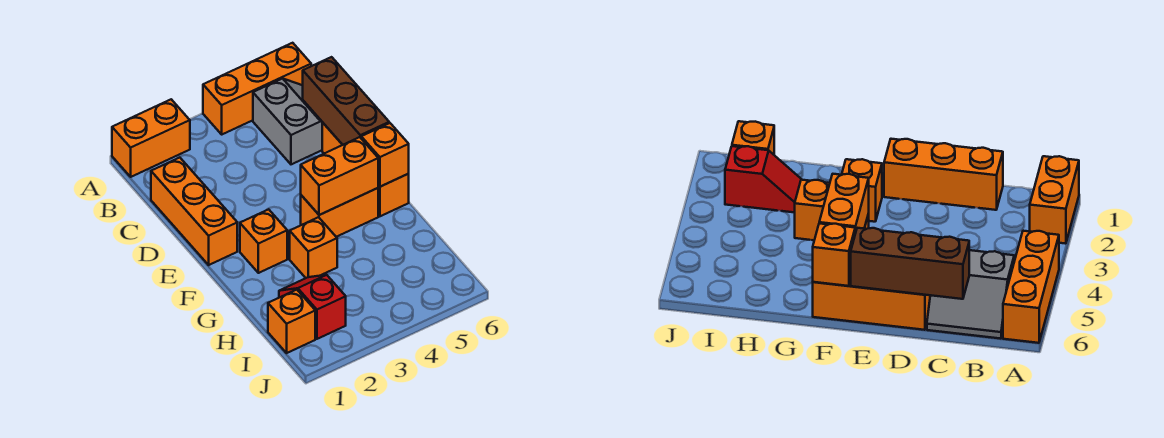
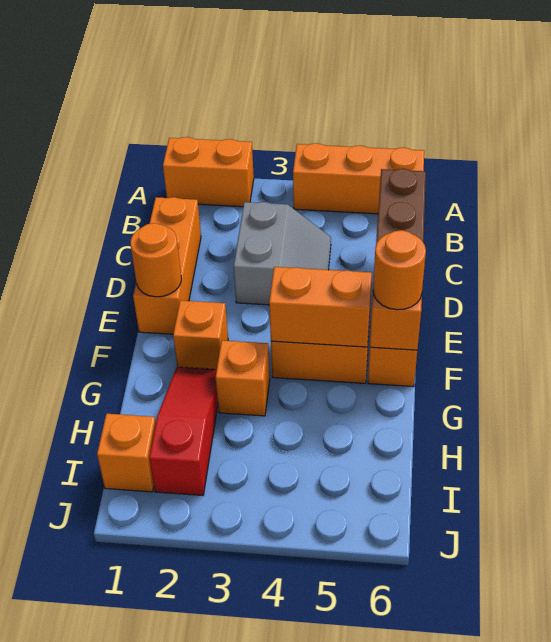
grey 2x2 slope [253,79,322,164] -> grey 2x2 slope moved to [234,202,331,305]
none -> orange 1x1 round brick [131,223,181,297]
none -> orange 1x1 round brick [373,230,426,310]
red 1x2 slope [279,275,346,339] -> red 1x3 slope [149,367,218,496]

